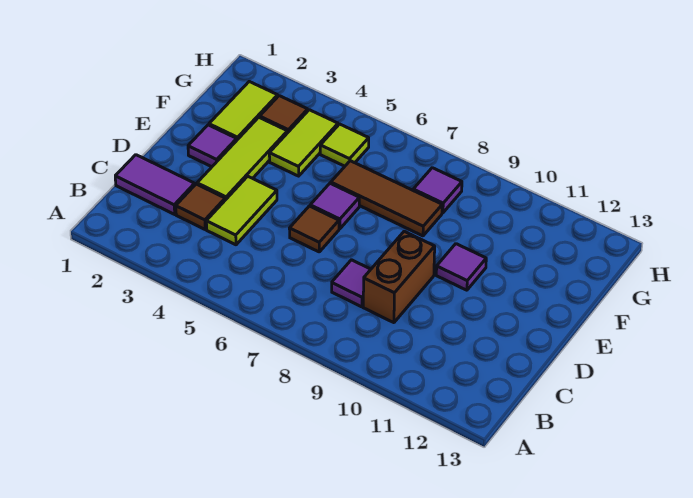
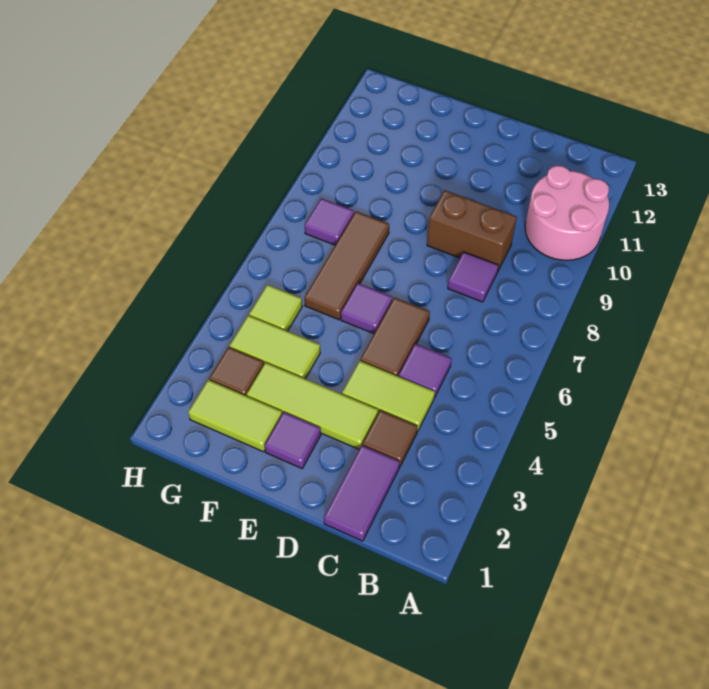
none -> pink 2x2 round brick [525,166,609,260]
brown 1x1 tile [289,206,339,252] -> brown 1x2 tile [360,297,430,376]
purple 1x1 tile [436,244,486,290] -> purple 1x1 tile moved to [399,344,452,398]

